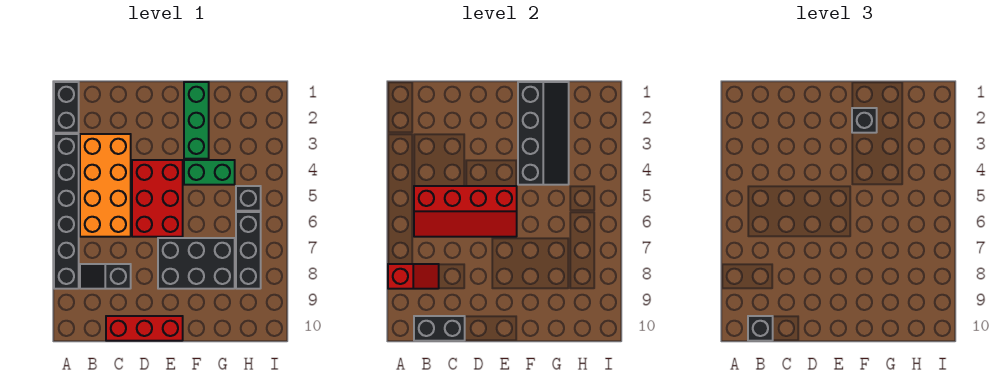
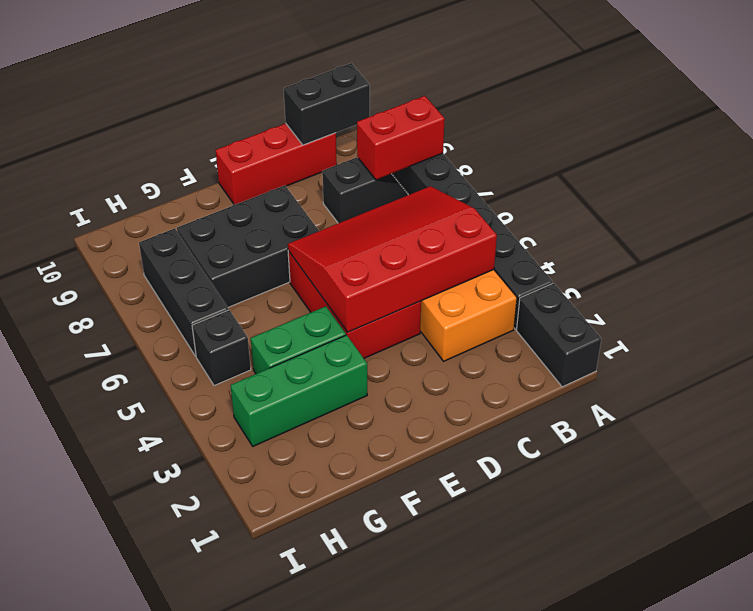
red 1x2 slope [388,264,439,289] -> red 1x2 brick [357,96,445,180]
red 2x4 slope [414,186,517,237] -> red 3x4 slope [288,186,497,332]
black 1x1 brick [748,316,773,341] -> none
green 1x3 brick [184,82,209,159] -> green 1x3 brick turned to [230,335,367,446]
black 2x4 slope [518,82,569,185] -> none
black 1x1 brick [852,108,877,133] -> none

